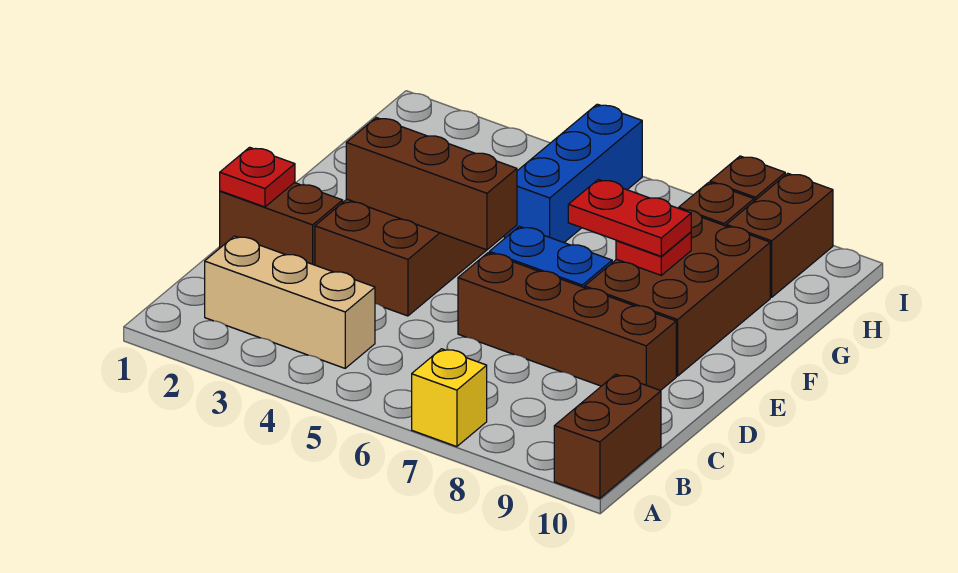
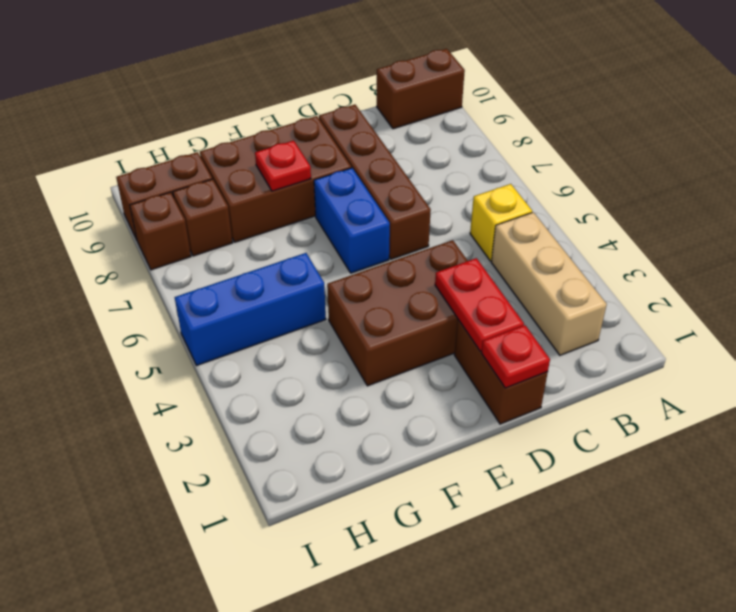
yellow 1x1 brick [412,349,487,447] -> yellow 1x1 brick moved to [470,184,532,261]
brown 1x3 brick [346,118,517,250] -> none
red 1x2 plate [568,179,691,256] -> red 1x2 plate moved to [435,258,524,351]

